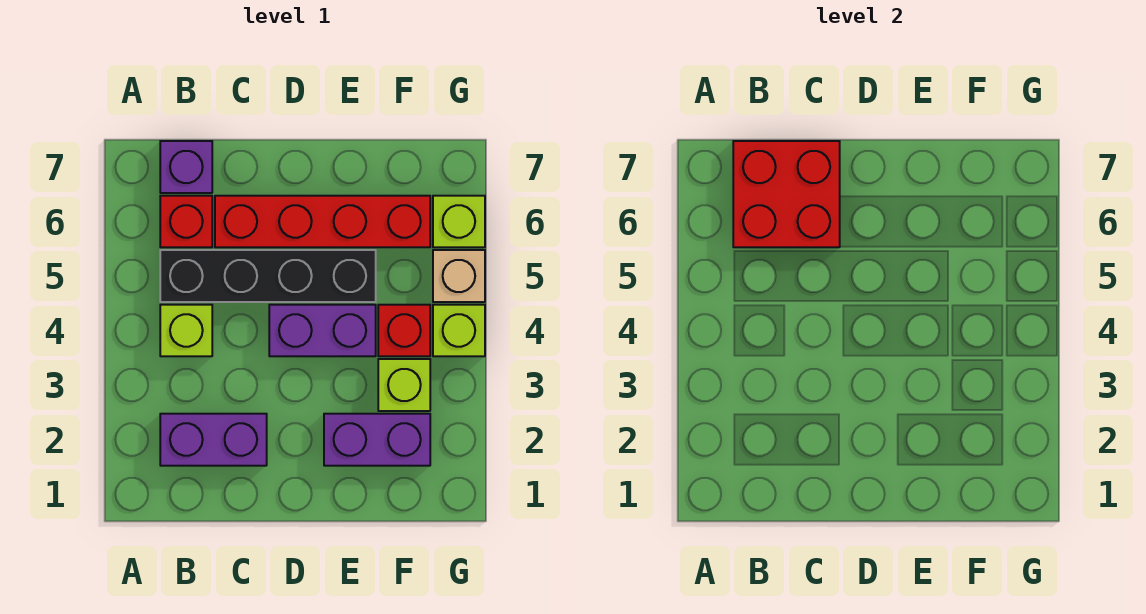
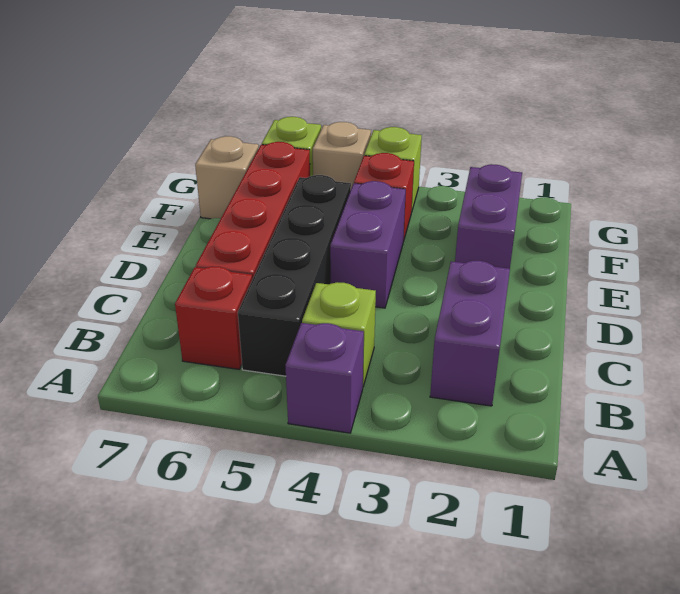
red 2x2 brick [733,141,840,247] -> none
purple 1x1 brick [160,141,212,193] -> purple 1x1 brick moved to [285,323,364,433]
lime 1x1 brick [378,359,430,411] -> none
none -> tan 1x1 brick [195,136,259,219]

